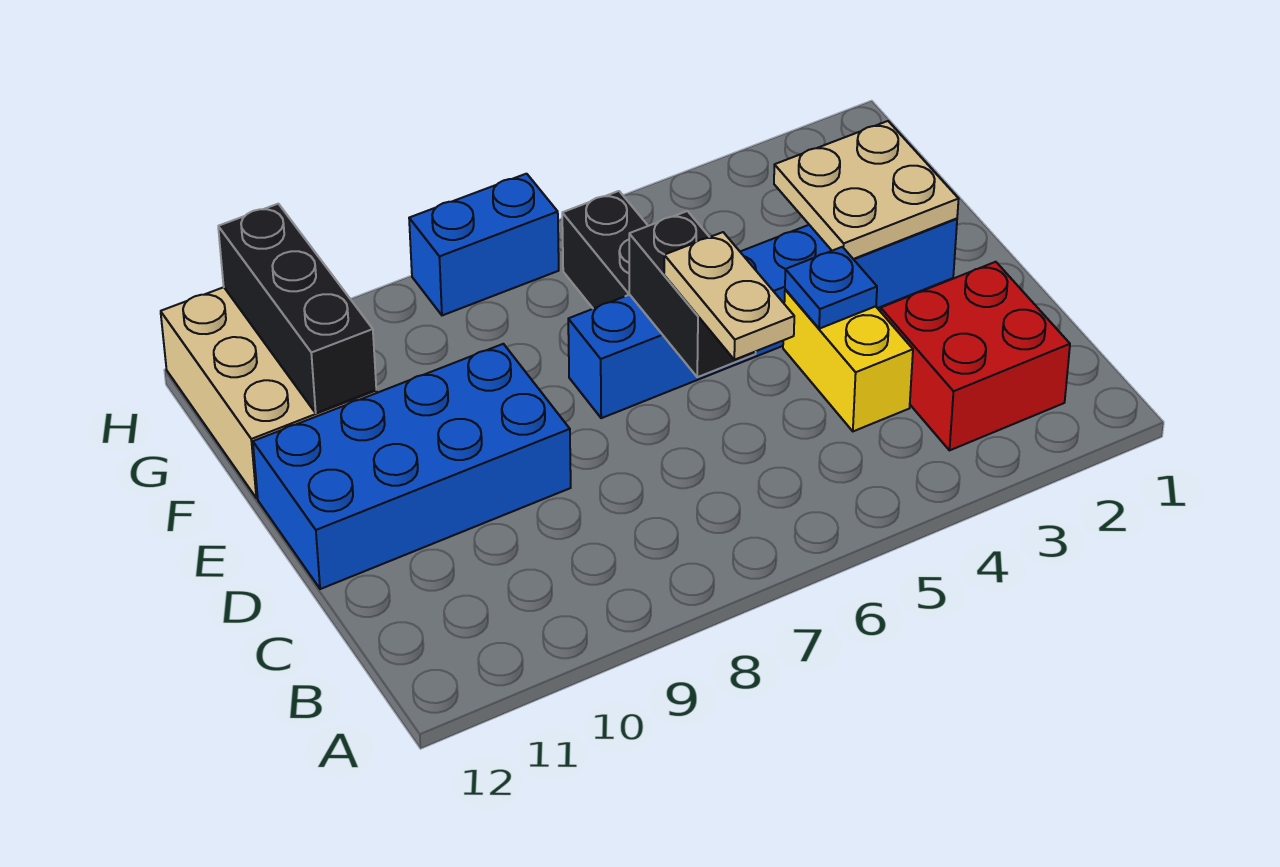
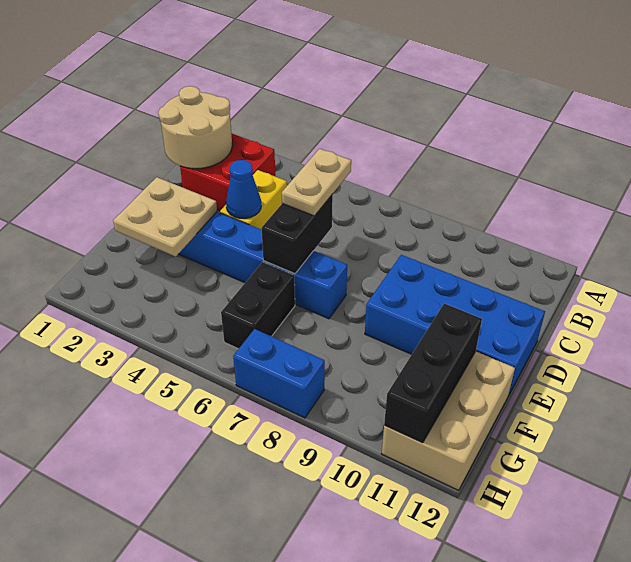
none -> tan 2x2 round brick [158,86,232,169]
blue 1x1 plate [785,247,877,329] -> blue 1x1 cone [226,160,261,218]

